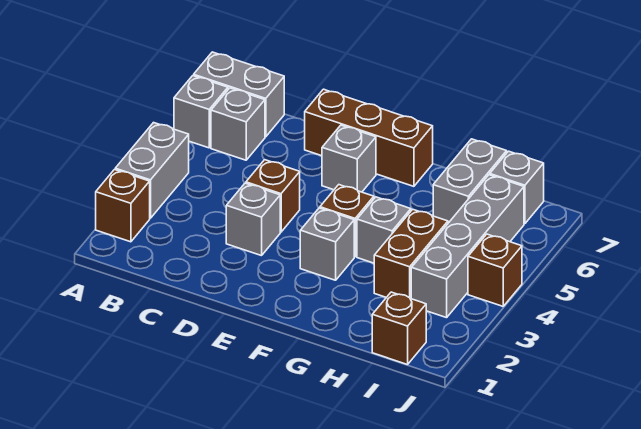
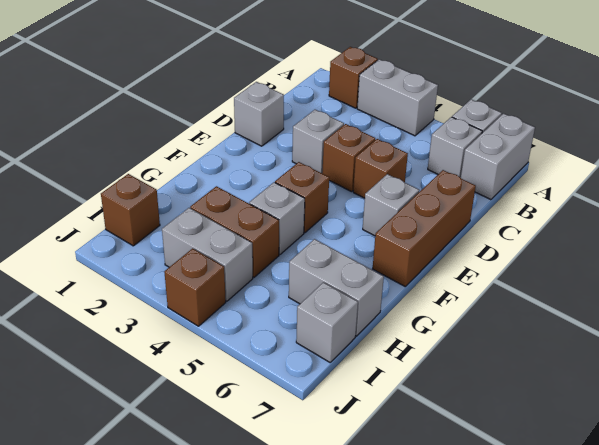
none -> brown 1x1 brick [353,139,408,198]
grey 1x1 brick [300,208,354,280] -> grey 1x1 brick moved to [234,82,284,146]
grey 1x4 brick [411,175,524,318] -> grey 1x2 brick [162,208,253,301]

